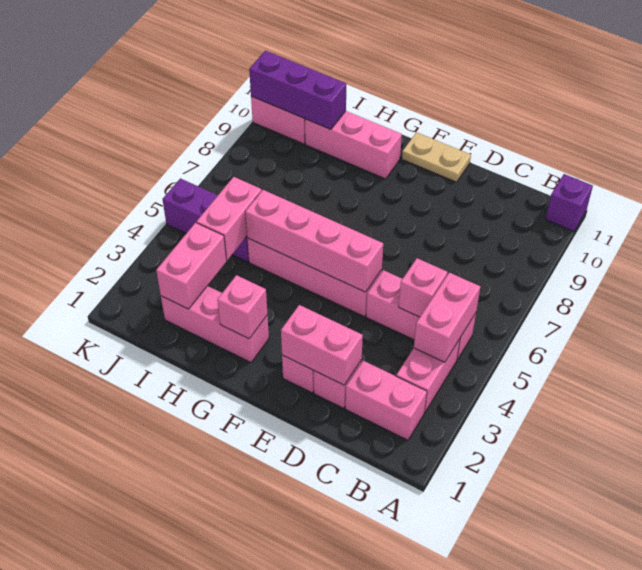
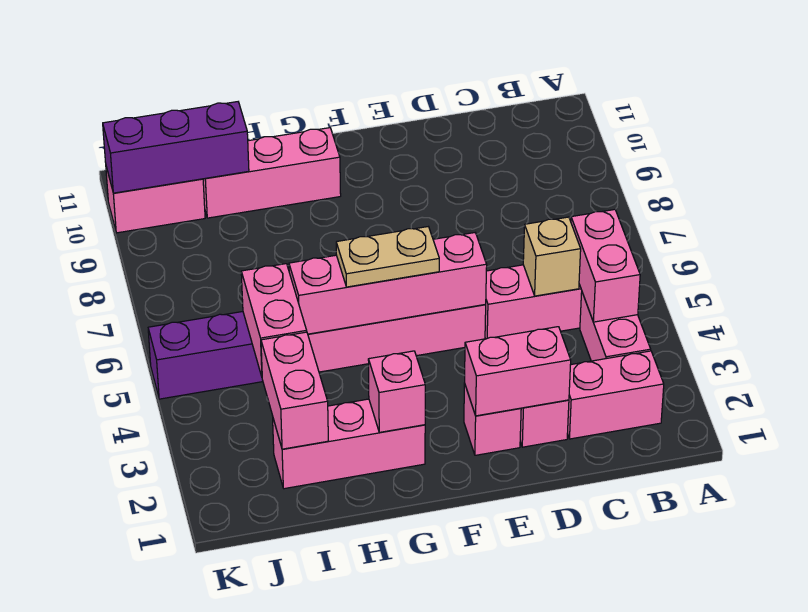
purple 1x1 brick [546,174,593,231] -> none
pink 1x1 brick [399,258,448,317] -> tan 1x1 brick [523,217,581,296]
tan 1x2 plate [402,132,471,182] -> tan 1x2 plate moved to [336,227,439,287]

